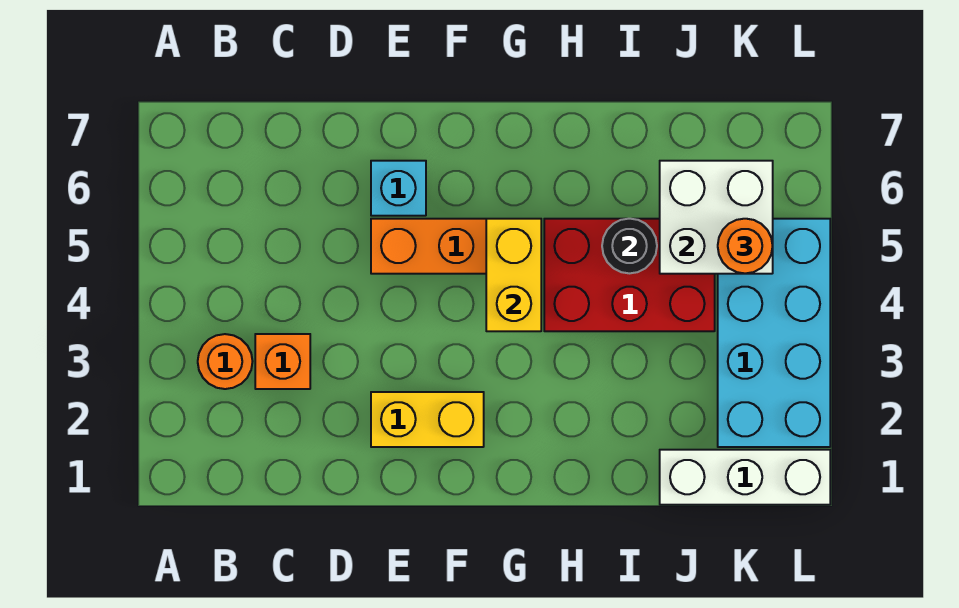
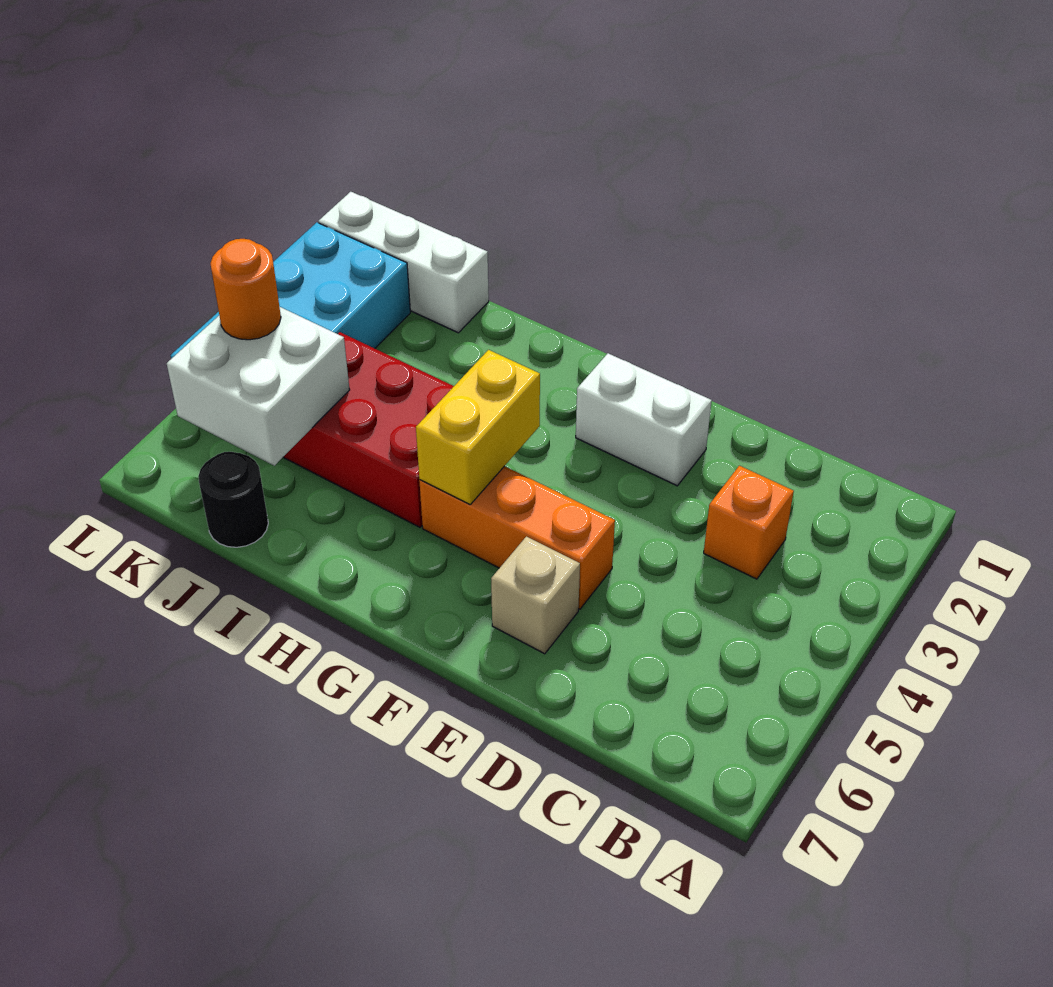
orange 1x1 round brick [198,334,253,389] -> none
yellow 1x2 brick [371,392,484,447] -> white 1x2 brick [576,353,712,486]
cyan 1x1 brick [371,161,426,216] -> tan 1x1 brick [491,536,580,654]
black 1x1 round brick [602,219,657,273] -> black 1x1 round brick moved to [198,452,268,547]

